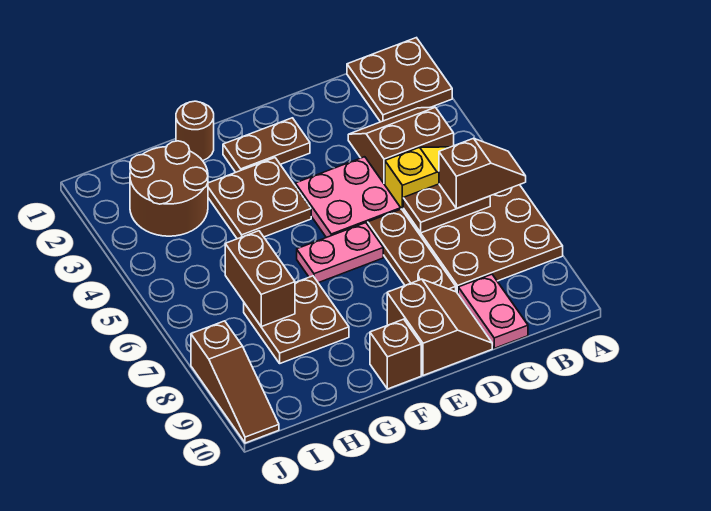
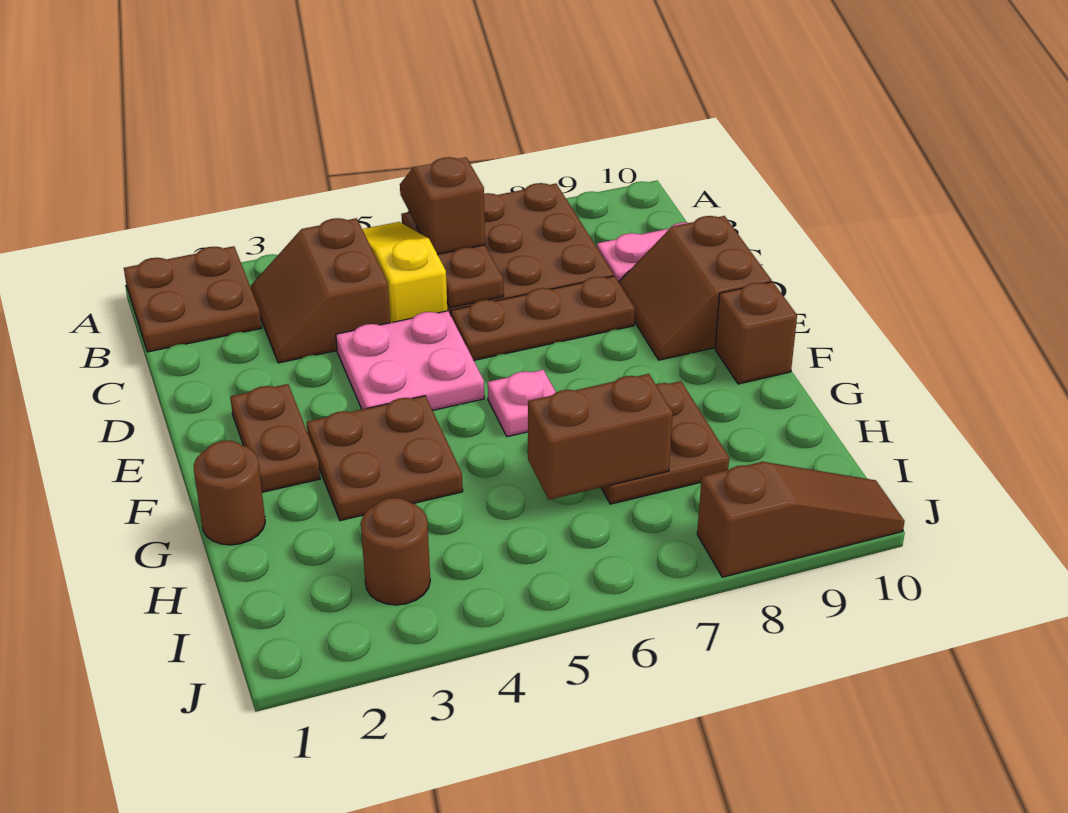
brown 2x2 slope [387,279,492,375] -> brown 2x2 slope turned to [619,216,772,360]
pink 1x2 plate [297,223,383,283] -> pink 1x1 plate [488,370,556,437]
brown 2x2 round brick [130,141,208,236] -> brown 1x1 round brick [361,498,430,605]

